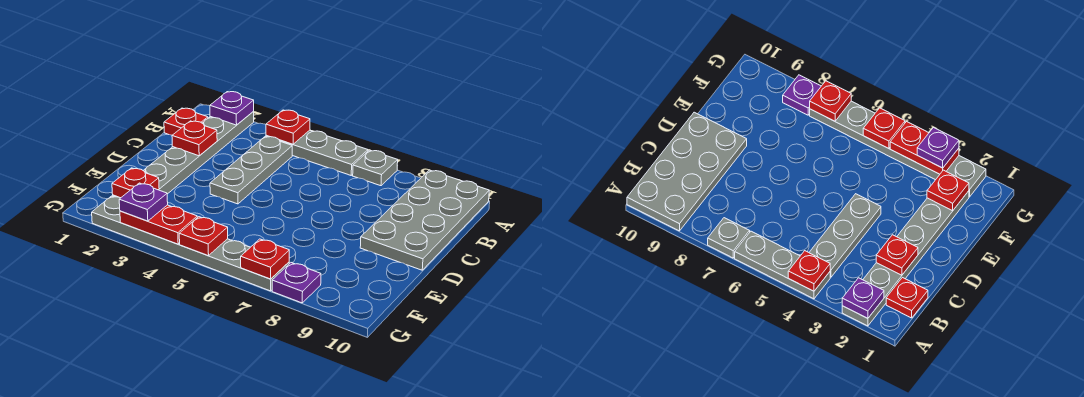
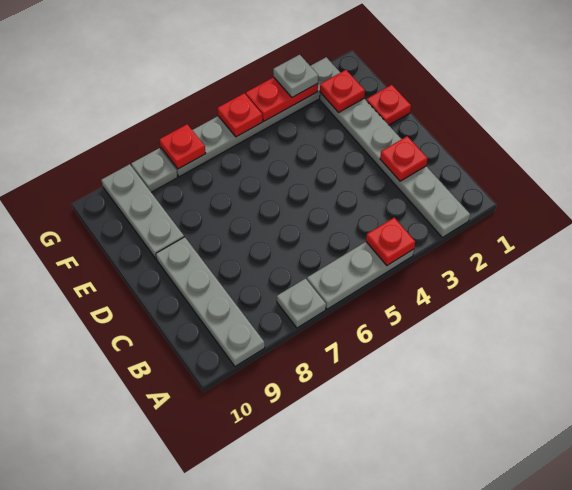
purple 1x1 plate [210,92,254,125] -> none
grey 2x4 plate [360,170,489,270] -> grey 1x4 plate [156,237,265,366]
red 1x1 plate [164,108,208,135] -> red 1x1 plate moved to [366,85,411,125]
grey 1x3 plate [210,136,292,204] -> grey 1x3 plate moved to [101,164,184,259]
purple 1x1 plate [119,183,168,221] -> grey 1x1 plate [273,55,318,97]
purple 1x1 plate [272,263,321,303] -> grey 1x1 plate [131,148,178,192]

